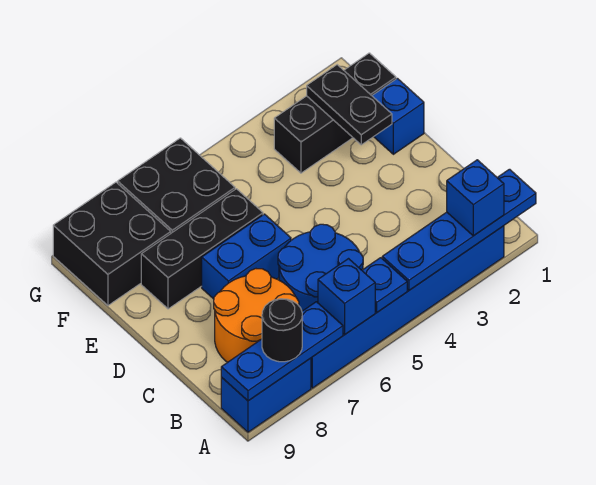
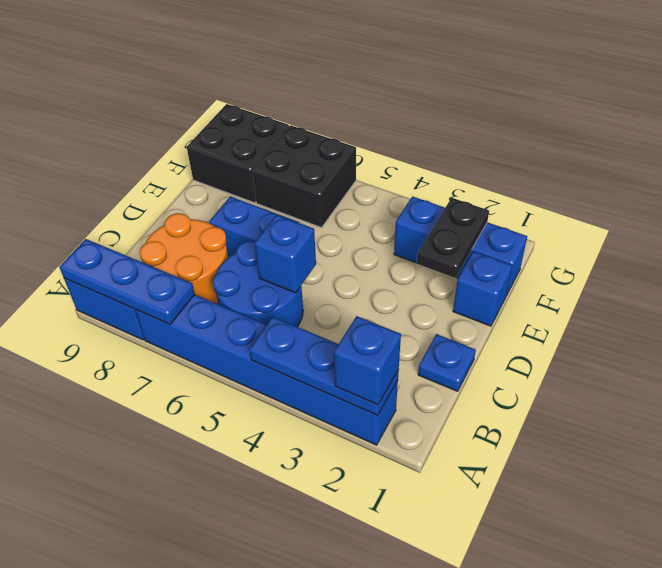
blue 1x4 plate [382,169,536,290] -> blue 1x3 plate [249,317,399,415]
blue 1x1 plate [362,258,407,312] -> blue 1x1 plate moved to [418,334,476,391]
blue 1x1 brick [318,259,375,334] -> blue 1x1 brick moved to [254,215,316,293]
black 1x1 round brick [262,299,302,362] -> none
black 1x3 brick [141,189,263,309] -> none
black 1x3 brick [274,53,396,173] -> blue 1x3 brick [394,197,527,296]

